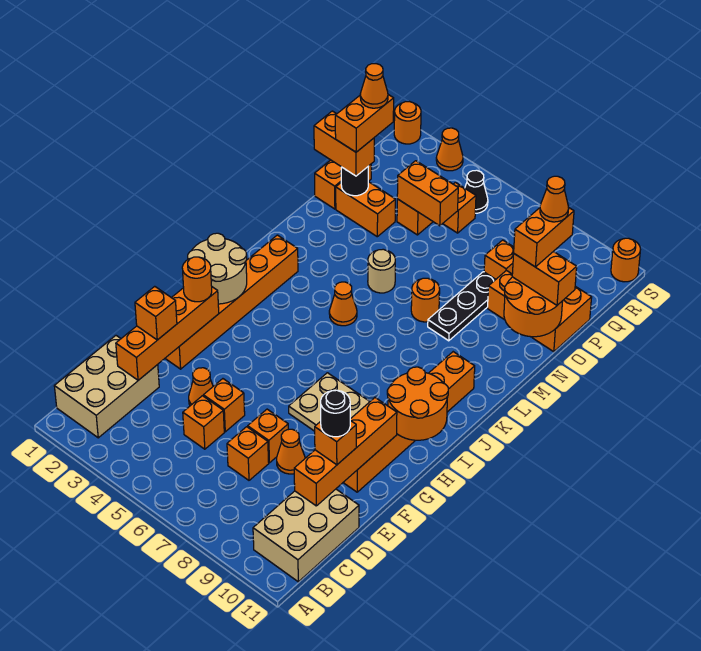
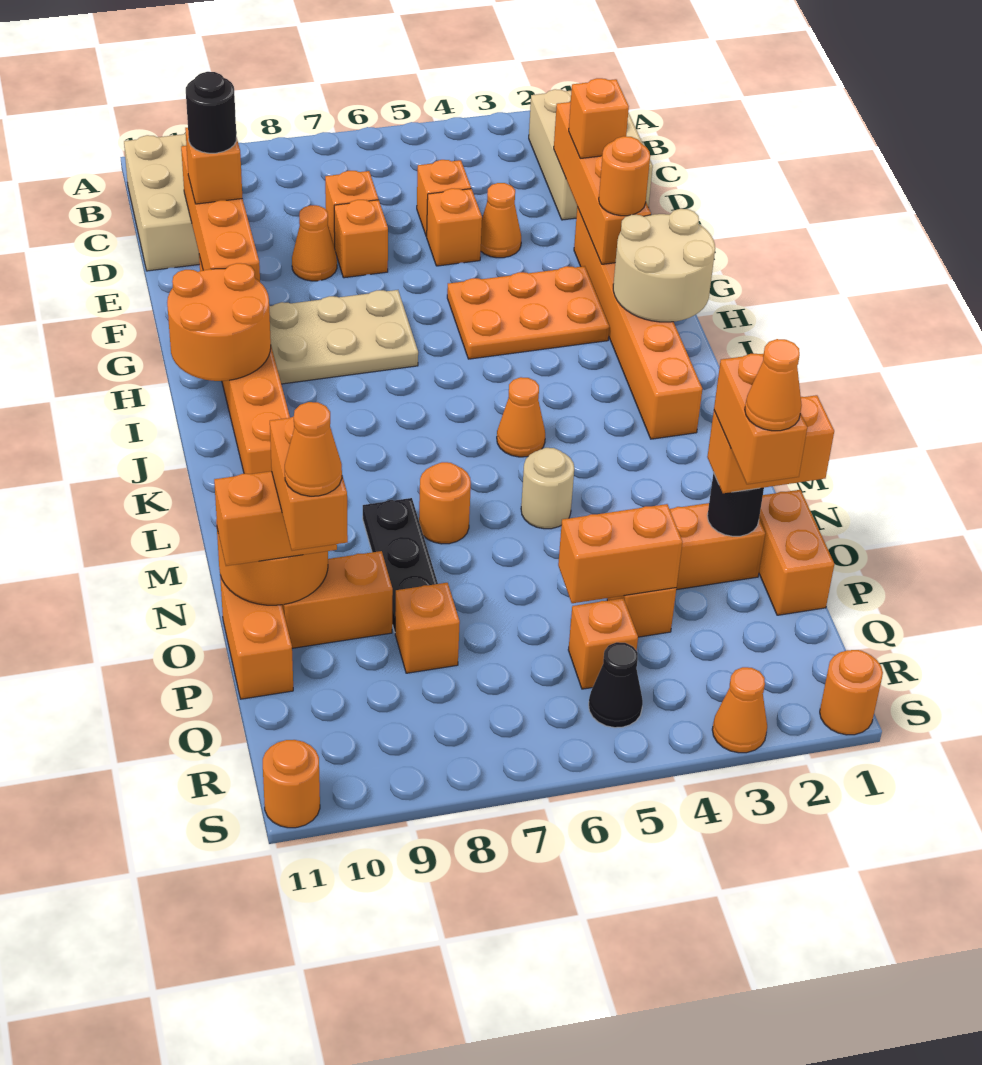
none -> orange 2x3 plate [447,266,610,359]

